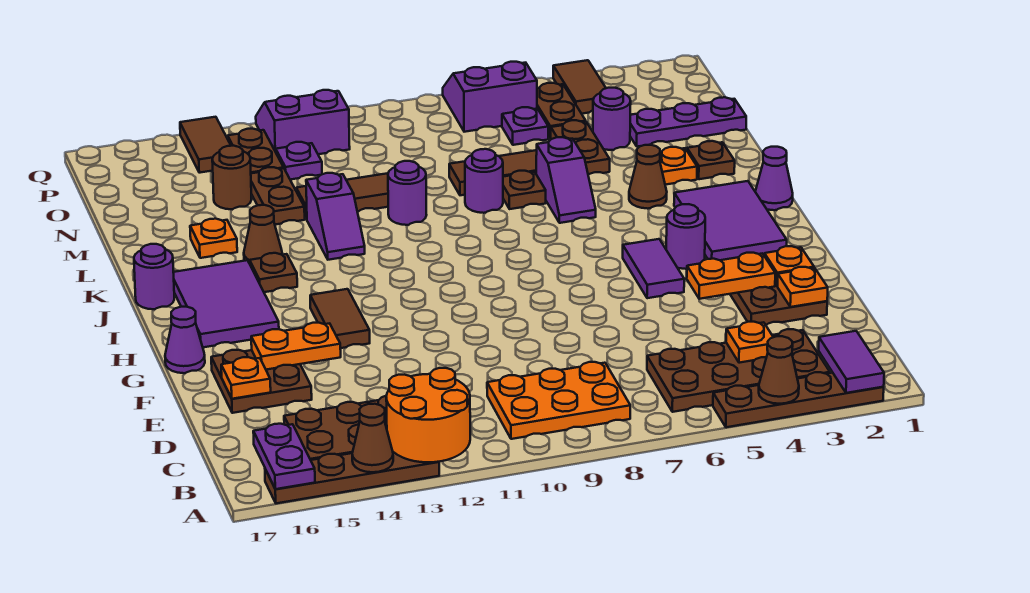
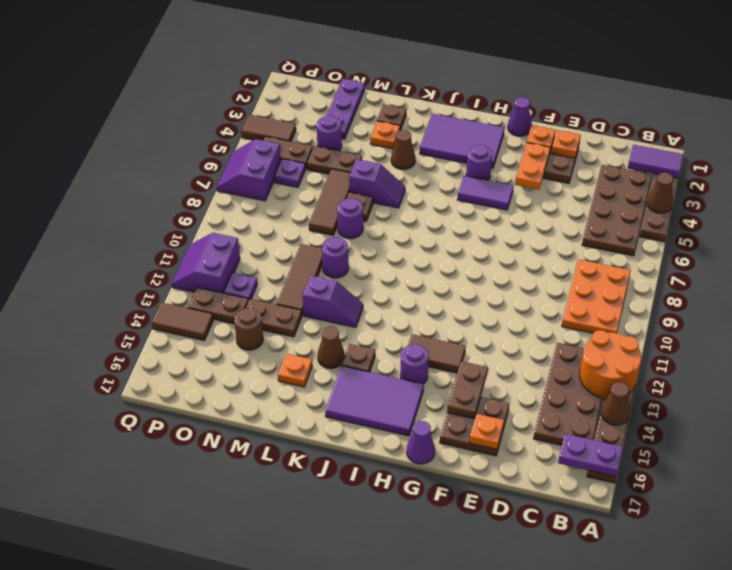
orange 1x1 plate [726,322,773,363] -> none
orange 1x2 plate [251,323,341,370] -> brown 1x2 plate [447,361,488,419]
purple 1x1 cone [755,147,793,210] -> purple 1x1 cone moved to [508,97,532,136]
purple 1x1 round brick [134,244,174,309] -> purple 1x1 round brick moved to [400,344,429,384]

